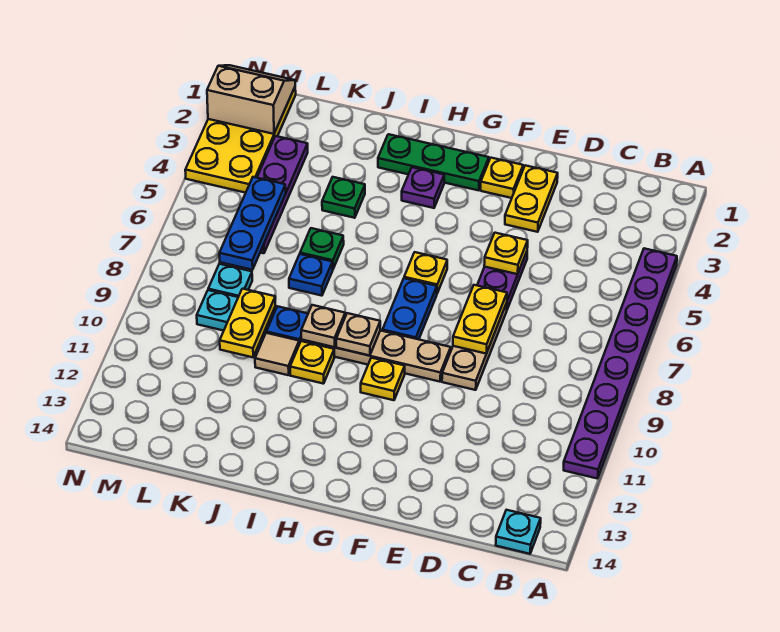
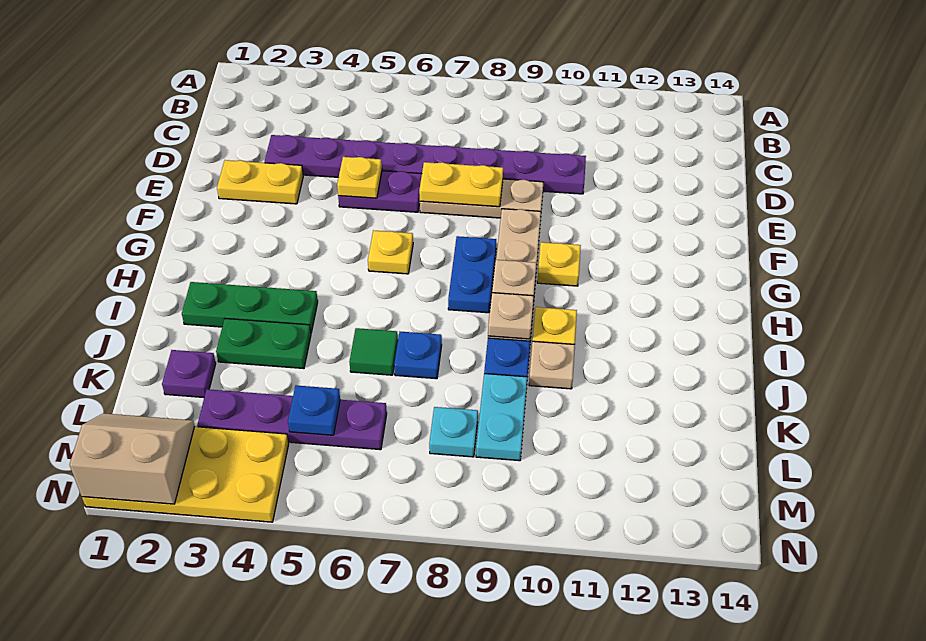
purple 1x8 plate [564,248,677,479] -> purple 1x8 plate moved to [265,135,586,194]
cyan 1x1 plate [496,510,541,554] -> none
yellow 1x1 plate [481,158,523,198] -> none
green 1x3 plate [378,134,489,190] -> green 1x3 plate turned to [182,282,318,333]
blue 1x2 plate [383,278,437,339] -> blue 1x2 plate turned to [448,236,496,313]
purple 1x1 plate [402,167,444,208] -> purple 1x1 plate moved to [162,350,216,397]
green 1x1 plate [322,177,365,218] -> green 1x2 plate [216,319,311,369]
green 1x1 plate [300,228,344,269] -> green 1x1 tile [350,328,398,375]
tan 1x1 tile [255,333,299,375] -> tan 1x1 plate [529,341,575,389]
yellow 1x2 plate [220,289,276,357] -> none
blue 1x3 plate [219,177,286,270] -> blue 1x1 plate [288,385,340,435]
tan 2x2 slope [207,65,295,134] -> tan 2x2 slope turned to [70,413,195,504]

